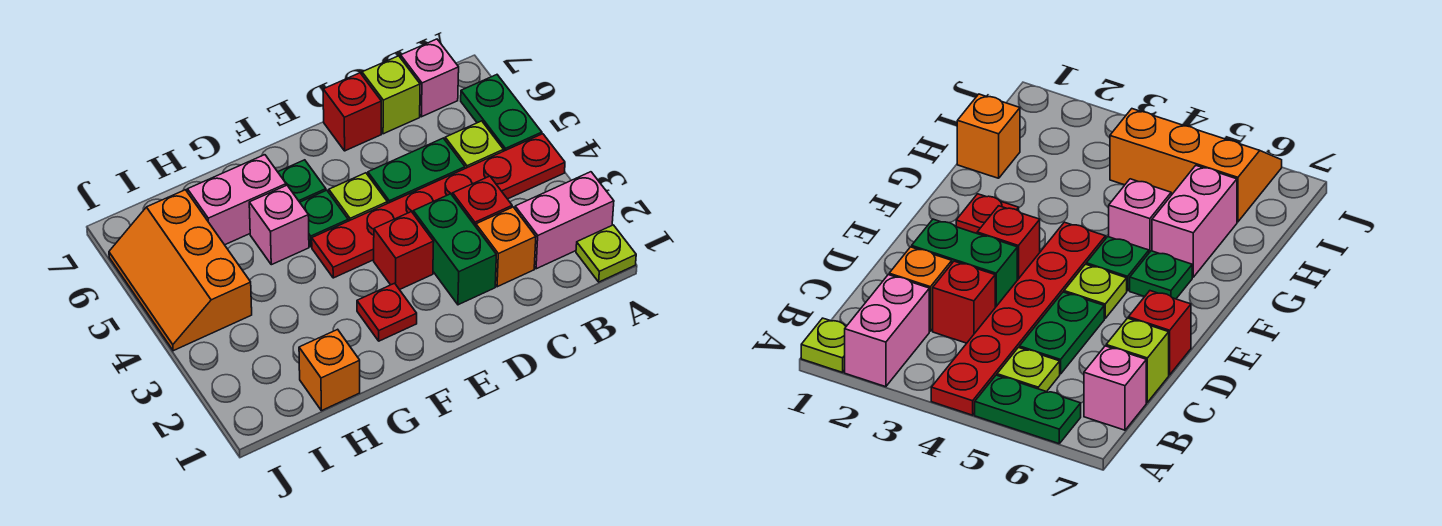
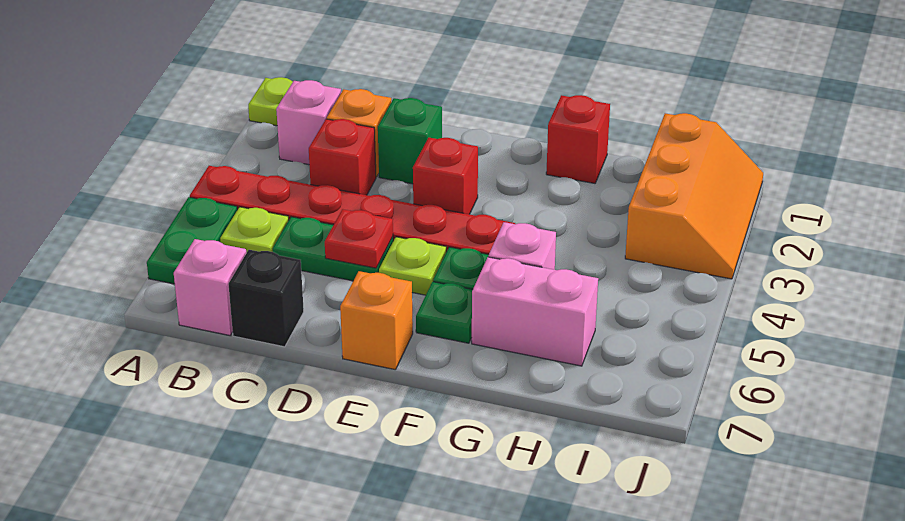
pink 1x2 brick [515,172,614,269] -> pink 1x1 brick [276,80,341,165]
lime 1x1 brick [362,56,420,134] -> black 1x1 brick [229,250,304,347]
green 1x2 brick [413,194,496,305] -> green 1x1 brick [378,98,442,184]
red 1x1 brick [323,73,381,151] -> red 1x1 brick moved to [546,95,610,183]
red 1x1 plate [357,283,417,341] -> red 1x1 plate moved to [325,209,393,268]
orange 1x1 brick [299,329,360,411] -> orange 1x1 brick moved to [340,271,413,370]
orange 2x3 slope [109,190,252,351] -> orange 2x3 slope moved to [625,113,763,279]

